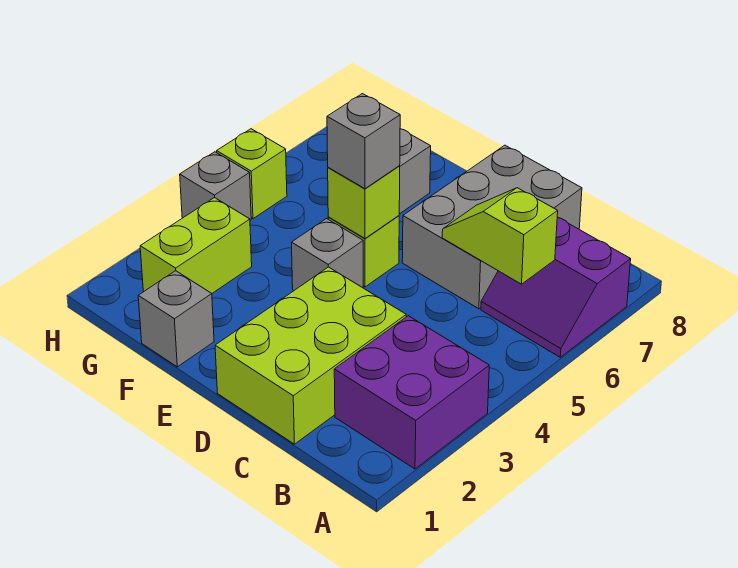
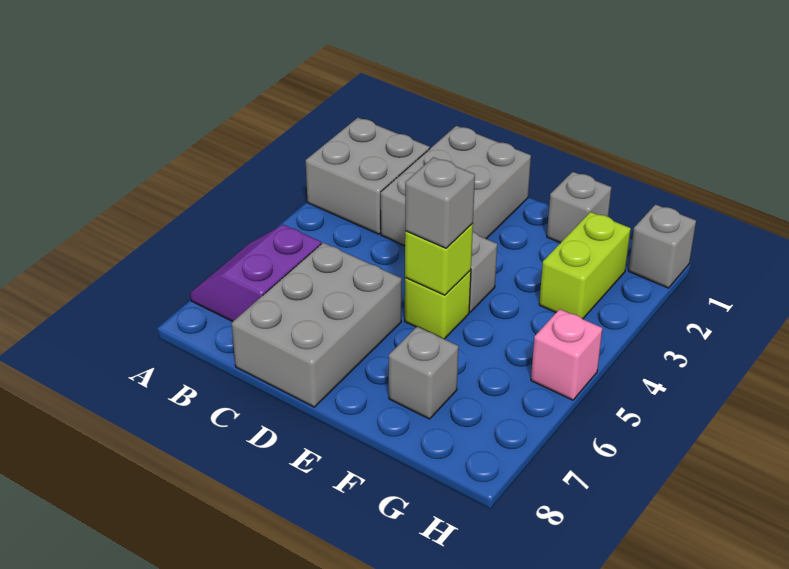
purple 2x2 brick [334,316,489,469] -> grey 2x2 brick [306,118,430,234]
purple 2x2 slope [481,218,631,357] -> purple 2x2 slope turned to [190,225,321,322]
lime 1x2 slope [442,188,558,284] -> none
lime 2x3 brick [215,267,406,444] -> grey 2x3 brick [381,126,531,246]
grey 1x1 brick [180,152,251,220] -> grey 1x1 brick moved to [628,205,696,288]
lime 1x1 brick [217,129,287,218] -> pink 1x1 brick [531,309,602,400]

